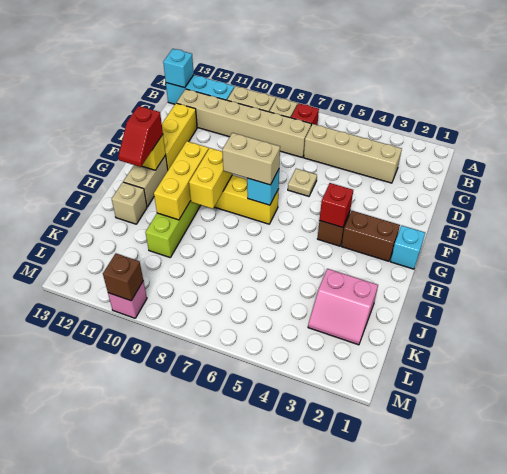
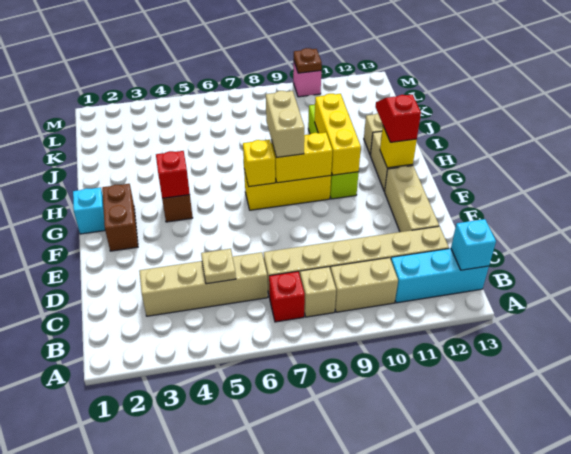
yellow 1x3 brick [162,103,197,170] -> tan 1x3 brick [384,166,439,232]
tan 1x1 plate [288,169,317,196] -> tan 1x1 plate moved to [201,249,236,284]
brown 1x2 brick [341,211,400,261] -> brown 1x2 brick turned to [102,184,138,251]
cyan 1x1 brick [247,170,279,205] -> yellow 1x1 brick [243,140,275,187]
tan 1x2 brick [222,133,280,185] -> tan 1x2 brick turned to [266,91,304,158]
yellow 1x2 brick [189,148,232,209] -> yellow 1x2 brick turned to [271,132,332,183]
pink 2x2 slope [308,269,378,345] -> none
brown 1x1 brick [103,253,143,301] -> brown 1x1 plate [294,48,322,73]

